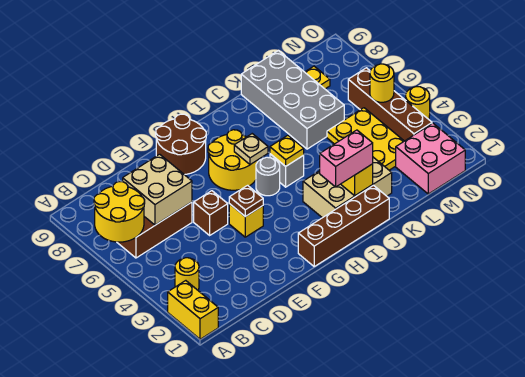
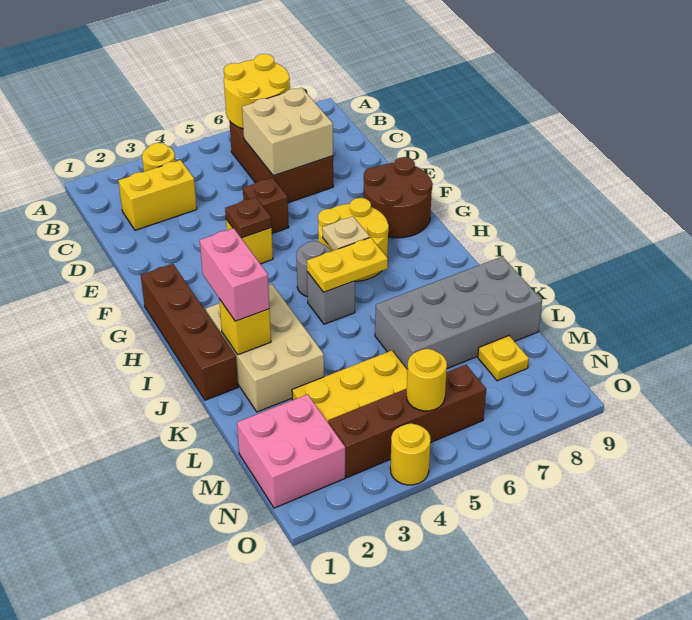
yellow 1x2 brick [168,281,218,339] -> yellow 1x2 brick moved to [118,160,197,230]
yellow 1x1 plate [270,135,304,166] -> yellow 1x2 plate [307,237,388,292]

